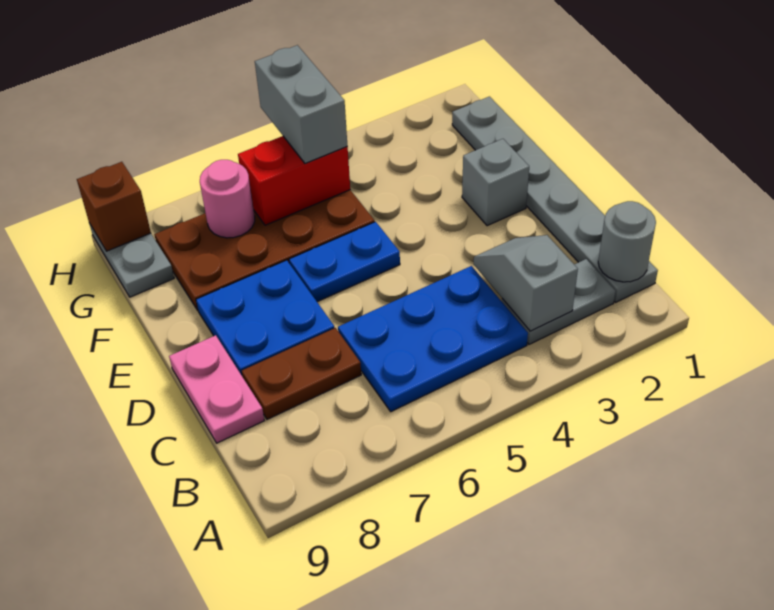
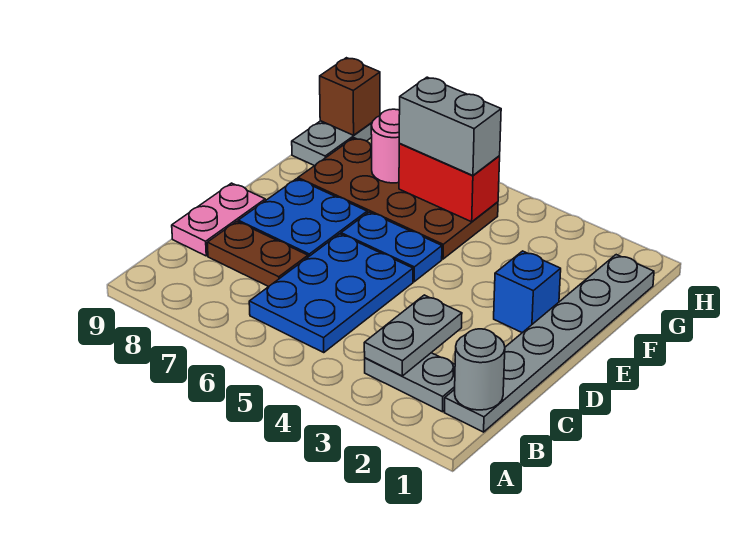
grey 1x2 slope [474,235,578,331] -> grey 1x2 plate [364,295,462,376]
blue 2x3 plate [338,266,528,412] -> blue 2x3 plate turned to [249,234,413,352]
grey 1x1 brick [462,139,529,226] -> blue 1x1 brick [494,251,561,333]
grey 1x2 brick [255,45,347,163] -> grey 1x2 brick turned to [399,77,501,176]

